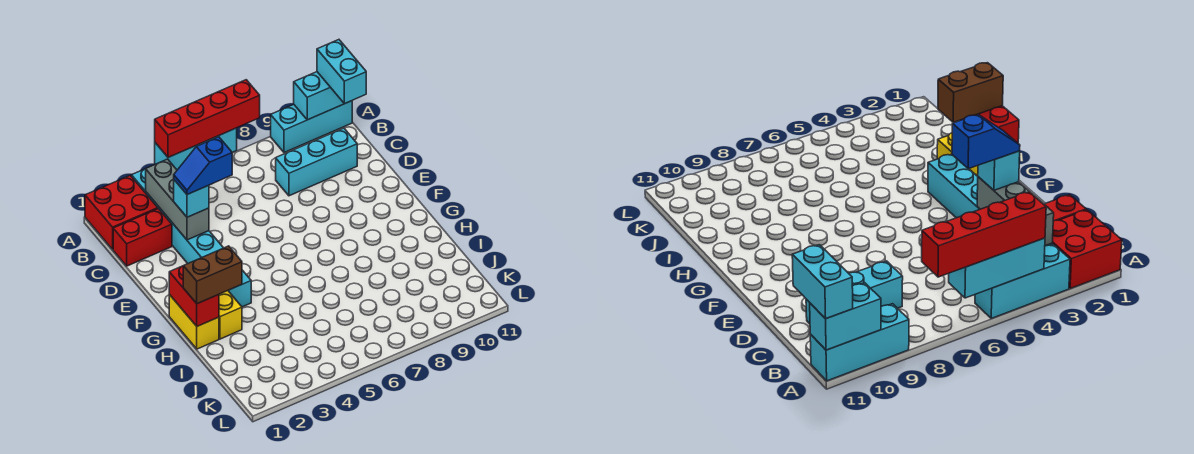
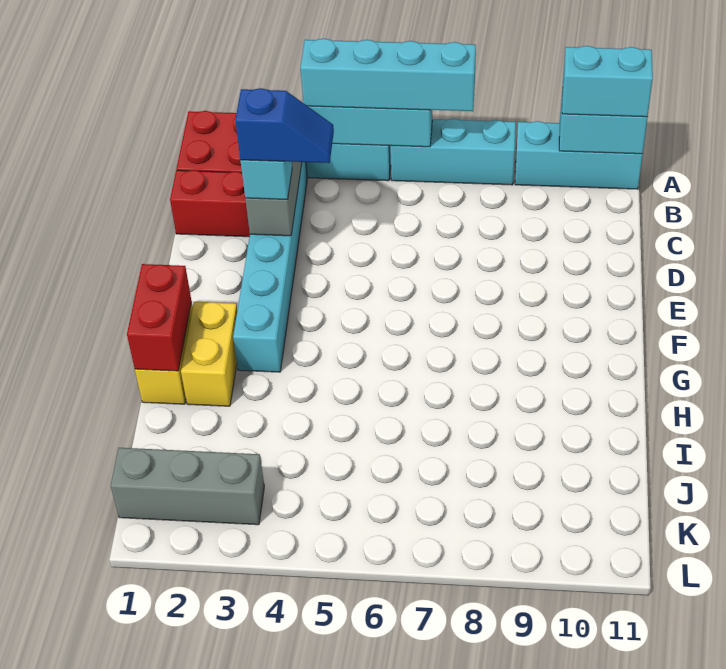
red 1x4 brick [155,80,260,157] -> cyan 1x4 brick [300,39,476,111]
cyan 1x2 brick [317,40,366,104] -> cyan 1x2 brick turned to [562,46,653,117]
cyan 1x3 brick [276,128,357,196] -> cyan 1x3 brick moved to [390,119,516,185]
blue 1x2 slope [174,137,232,195] -> blue 1x2 slope turned to [235,88,334,163]
brown 1x2 brick [183,246,242,304] -> none
none -> grey 1x3 brick [111,448,264,525]

